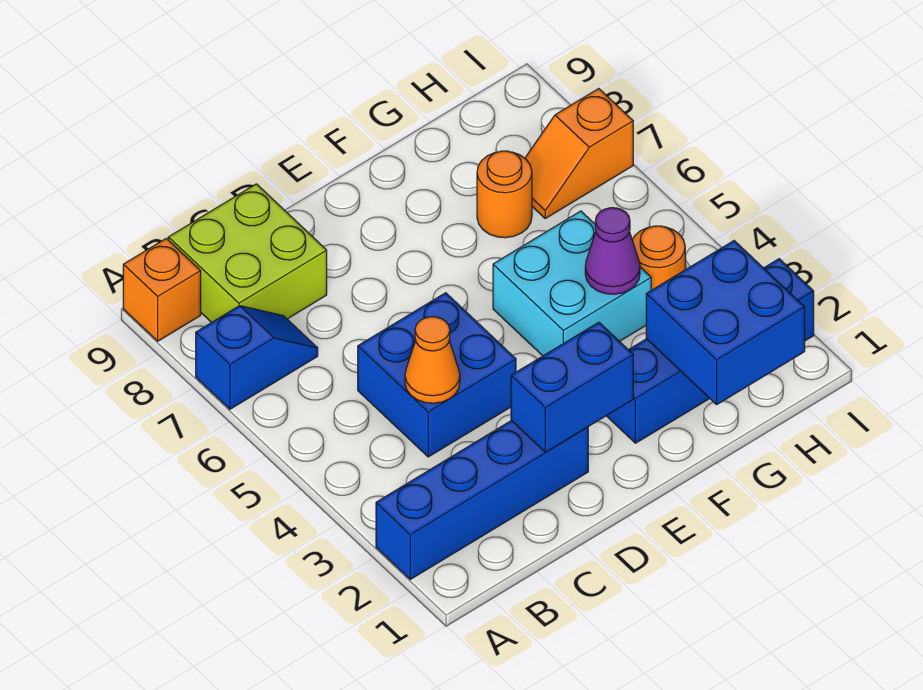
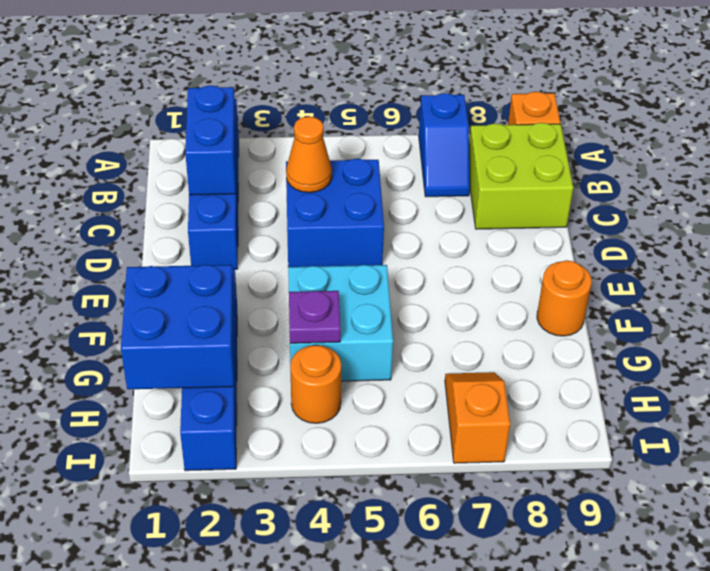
blue 1x2 brick [511,322,633,452] -> blue 1x2 brick moved to [185,85,236,195]
purple 1x1 cone [585,208,640,294] -> purple 1x1 plate [289,291,341,343]
orange 1x1 round brick [477,151,532,238] -> orange 1x1 round brick moved to [537,260,592,336]

